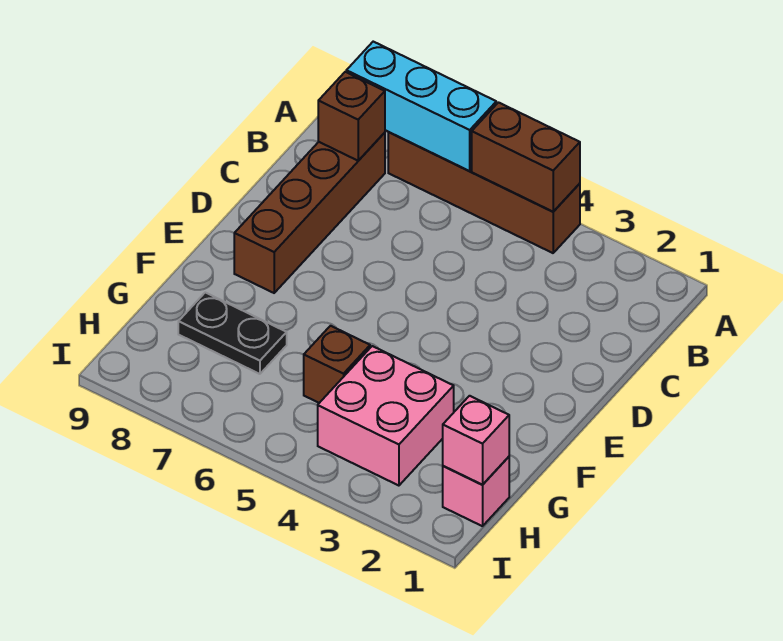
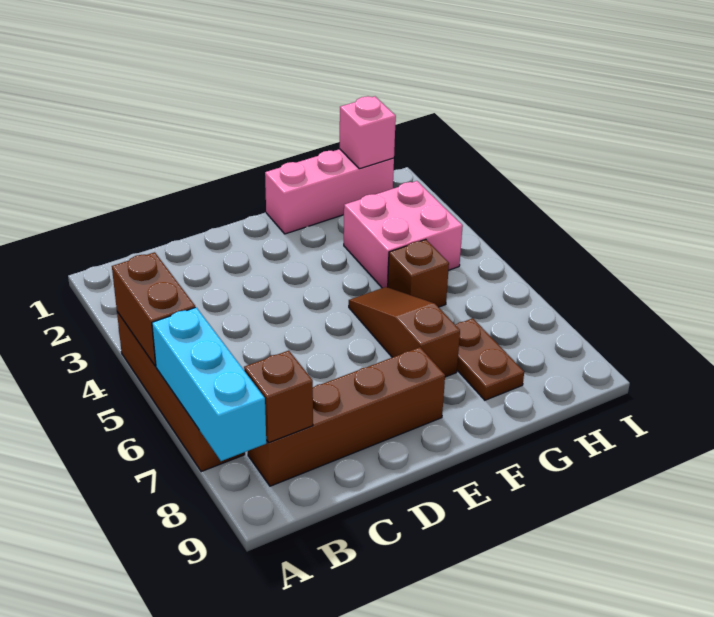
none -> brown 1x3 slope [349,287,460,377]
black 1x2 plate [178,293,287,374] -> brown 1x2 plate [456,318,524,400]
pink 1x1 brick [443,457,509,526] -> pink 1x3 brick [265,149,394,234]

